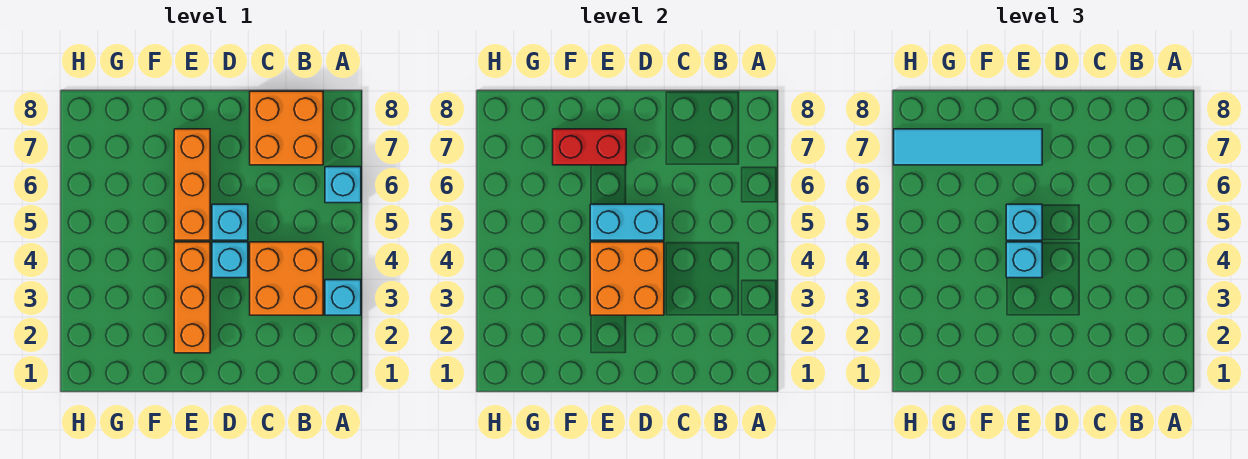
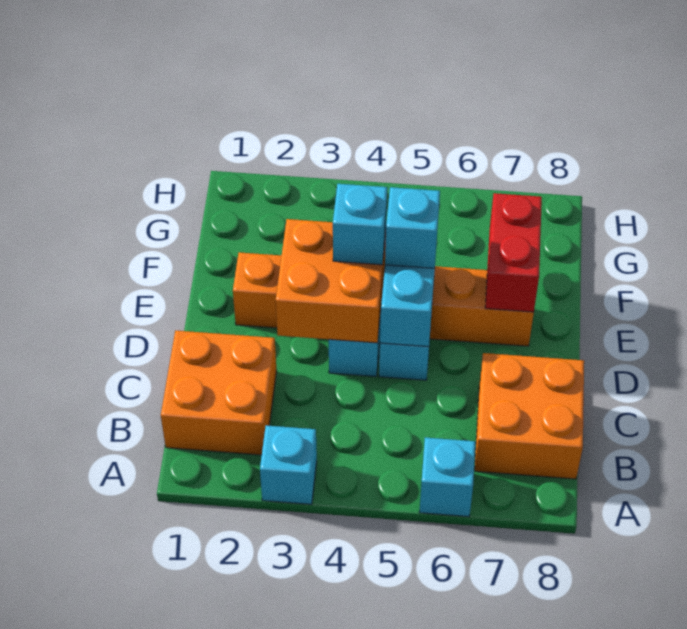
orange 2x2 brick [250,242,323,315] -> orange 2x2 brick moved to [161,331,277,455]
cyan 1x4 tile [894,129,1042,165] -> none

